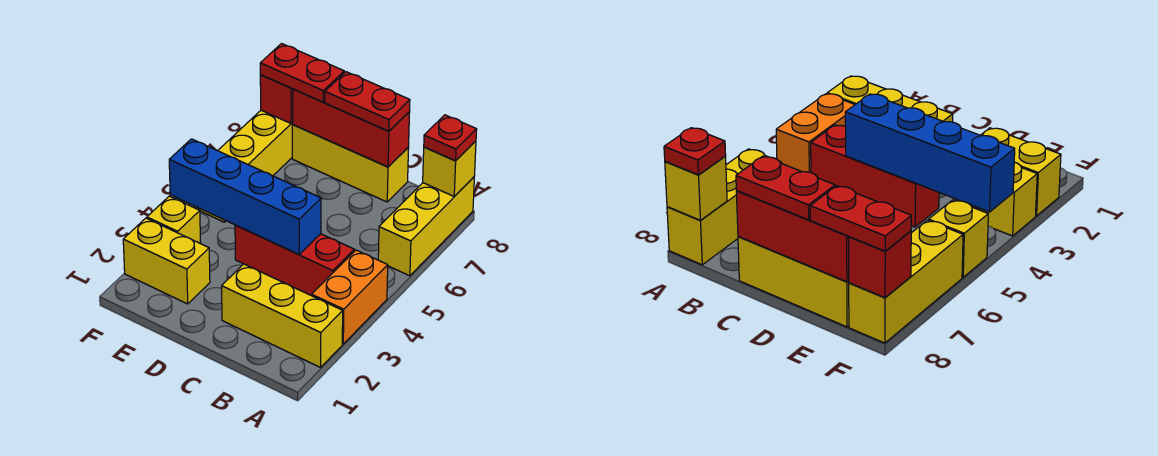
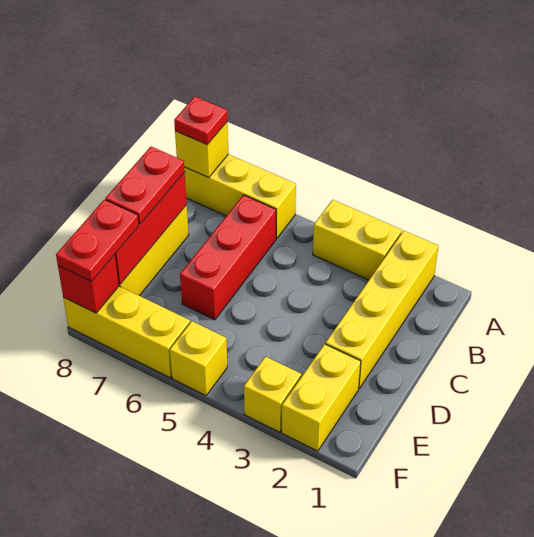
yellow 1x3 brick [222,264,343,367] -> yellow 1x4 brick [325,231,438,388]
orange 1x2 brick [312,250,388,344] -> yellow 1x2 brick [313,200,402,280]
red 1x3 brick [235,225,354,296] -> red 1x3 brick moved to [180,195,276,320]
blue 1x4 brick [169,139,321,254] -> none

